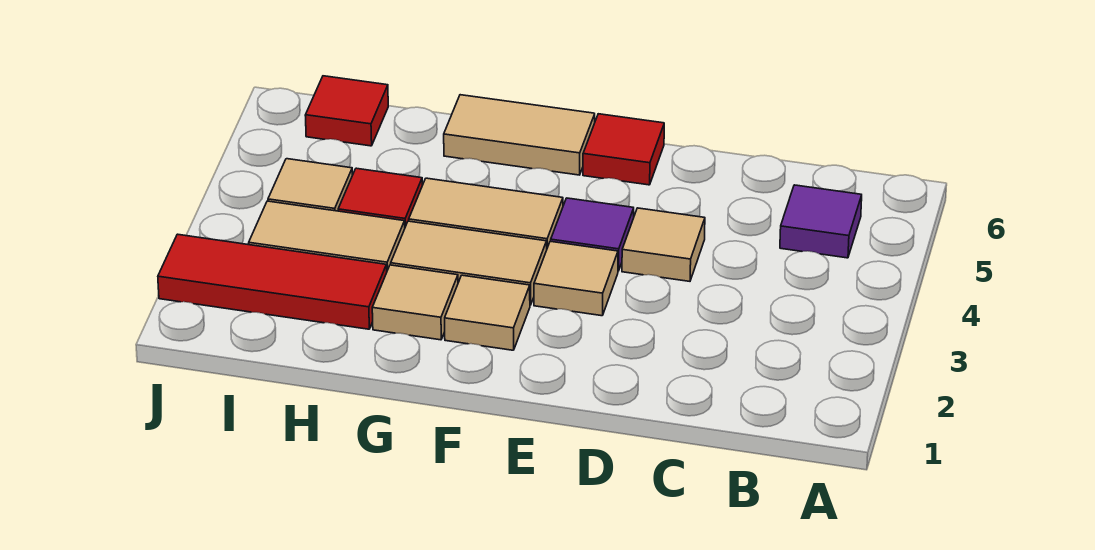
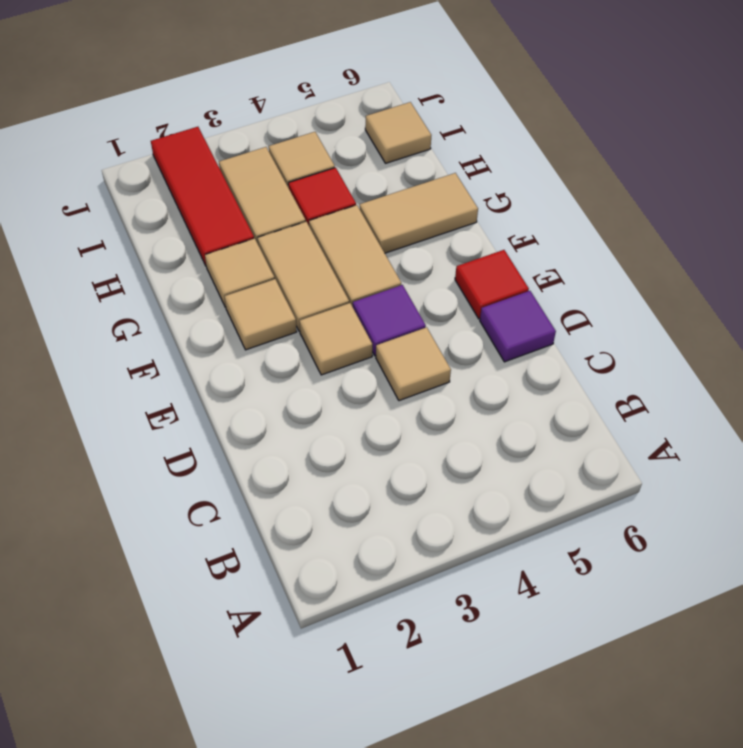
purple 1x1 tile [780,185,862,258] -> purple 1x1 tile moved to [480,291,556,362]
tan 1x2 tile [444,95,595,175] -> tan 1x2 tile turned to [360,173,478,253]
red 1x1 tile [305,76,388,146] -> tan 1x1 tile [365,102,431,163]

